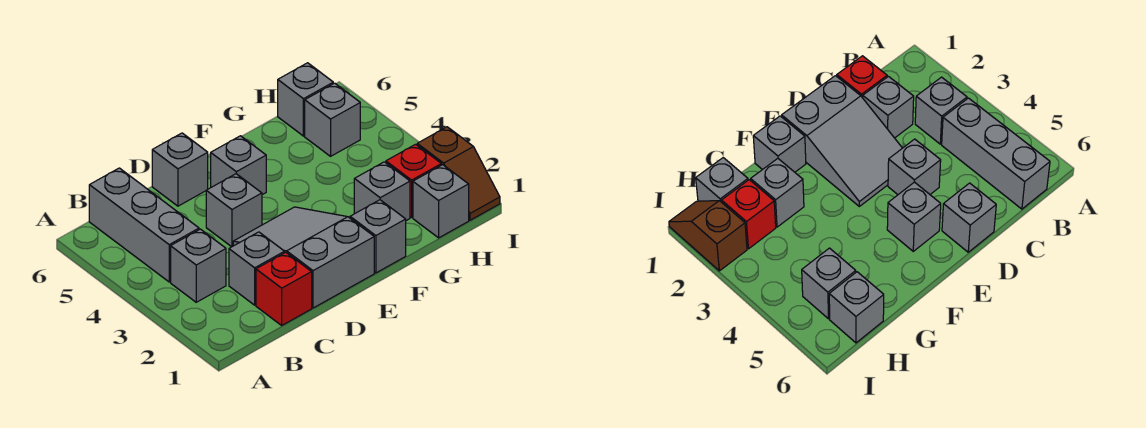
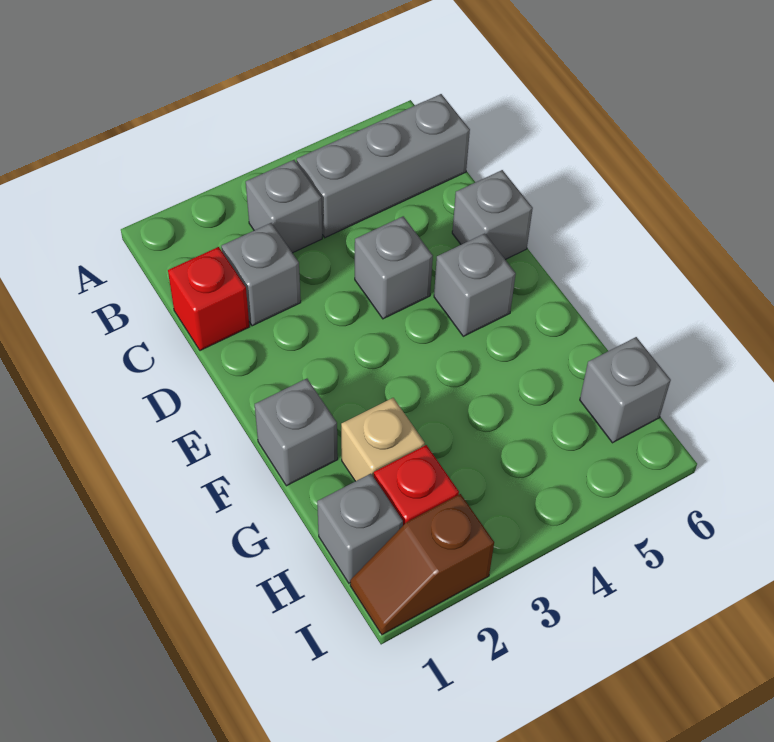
grey 2x3 slope [233,207,374,308] -> none
grey 1x1 brick [354,162,410,221] -> tan 1x1 brick [341,398,425,481]
grey 1x1 brick [305,83,360,156] -> none

